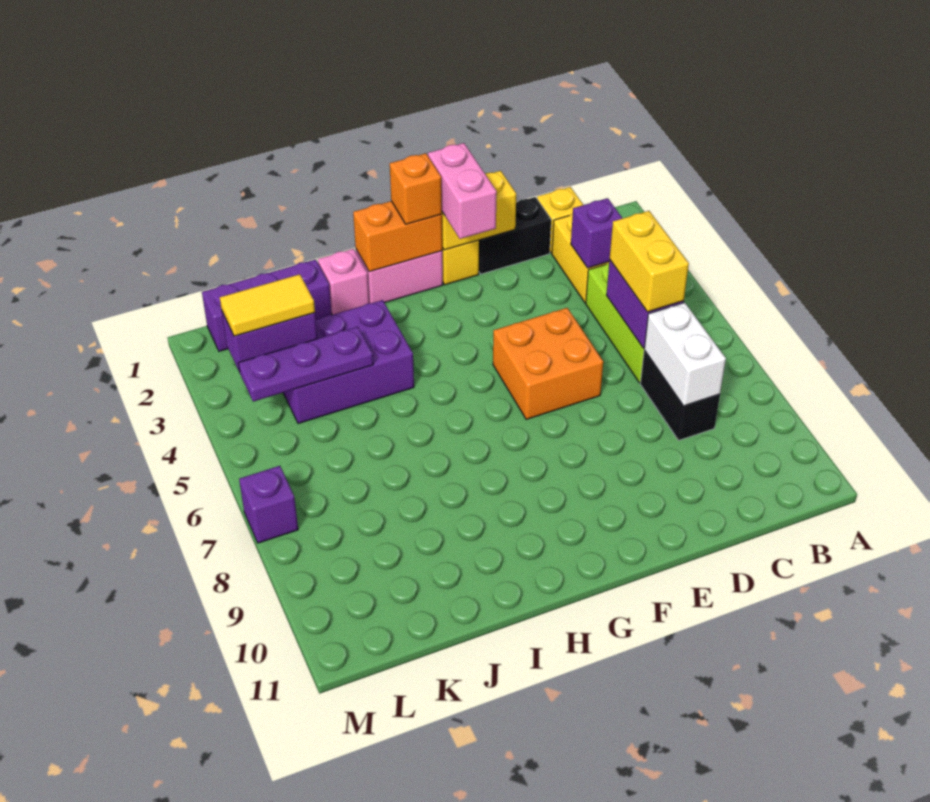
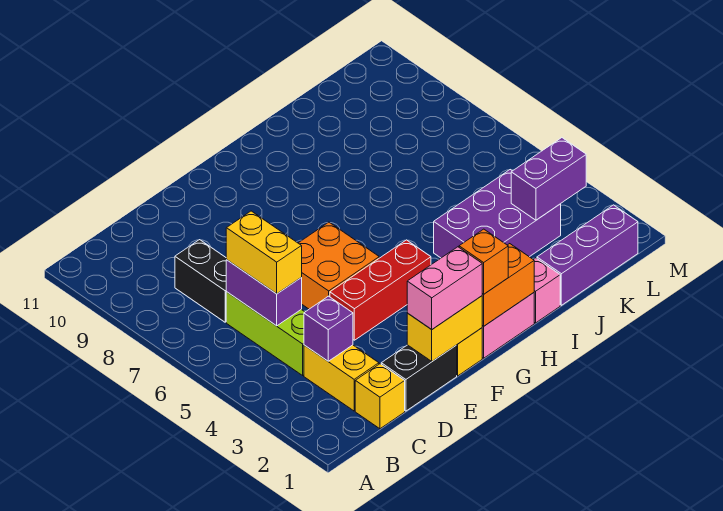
white 1x2 brick [644,302,726,406] -> none
none -> red 1x3 brick [330,240,431,340]
pink 1x2 brick [428,143,497,239] -> pink 1x2 brick turned to [407,247,482,329]
purple 1x3 plate [238,327,373,402] -> none
yellow 1x2 tile [220,274,315,336] -> none
purple 1x1 brick [239,466,298,543] -> none

